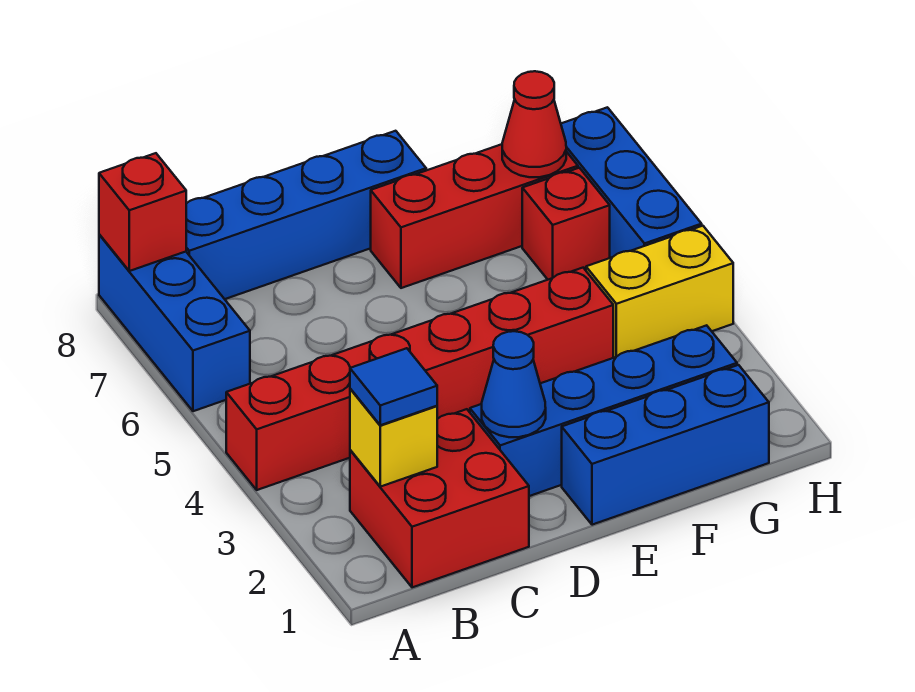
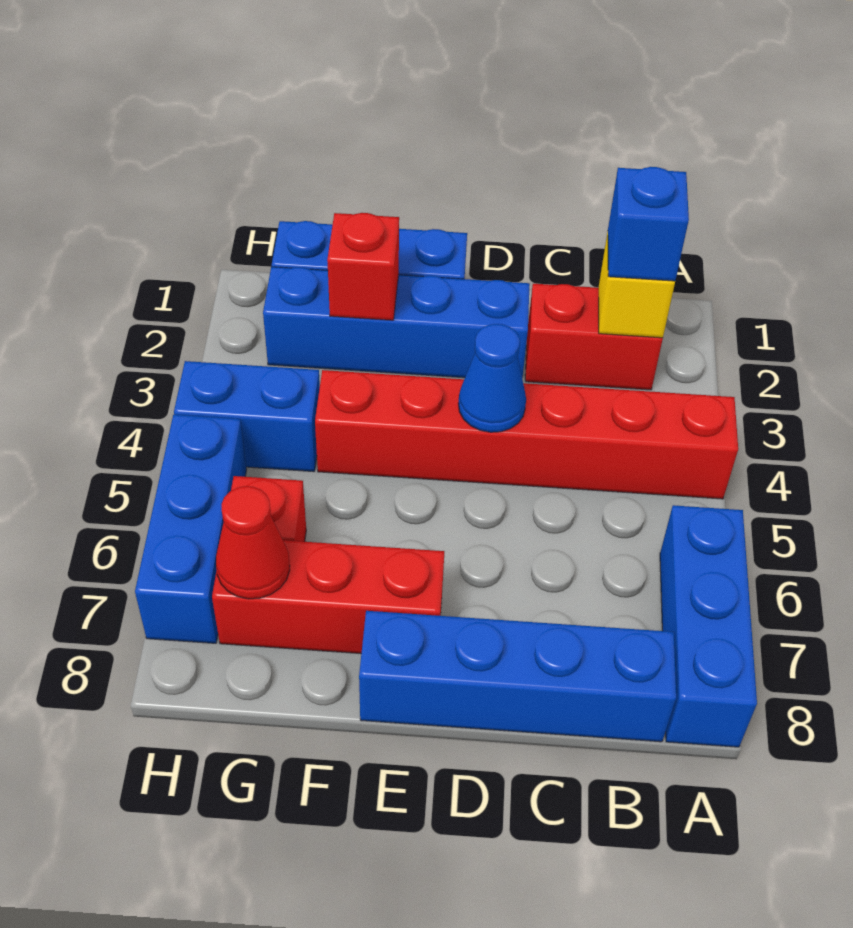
red 1x1 brick [99,153,186,271] -> red 1x1 brick moved to [327,213,399,320]
red 2x2 brick [350,409,529,587] -> red 1x2 brick [525,284,663,390]
blue 1x1 tile [350,348,437,425] -> blue 1x1 brick [608,167,689,281]
blue 1x1 cone [482,331,546,437] -> blue 1x1 cone moved to [458,324,526,432]
yellow 1x2 brick [586,226,733,358] -> blue 1x2 brick [174,361,320,472]

